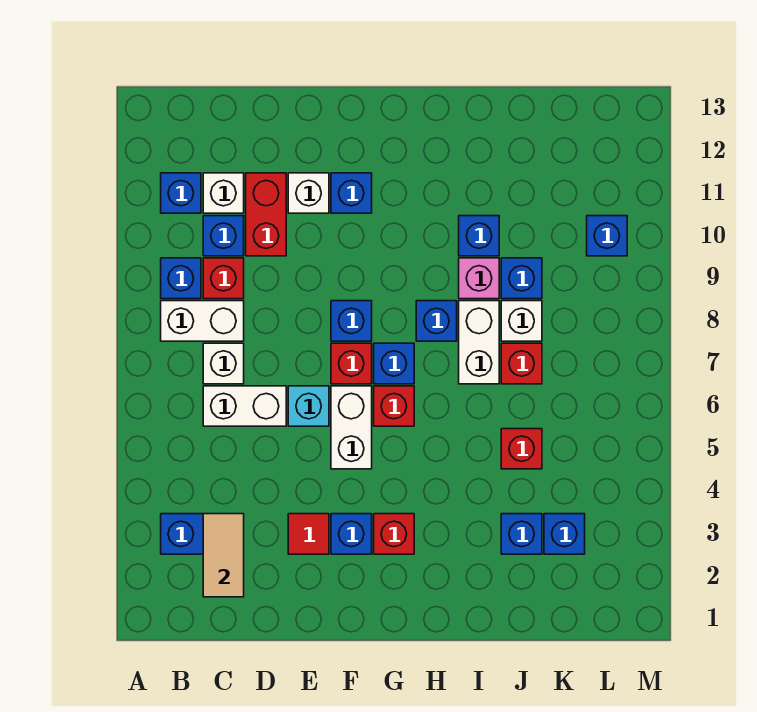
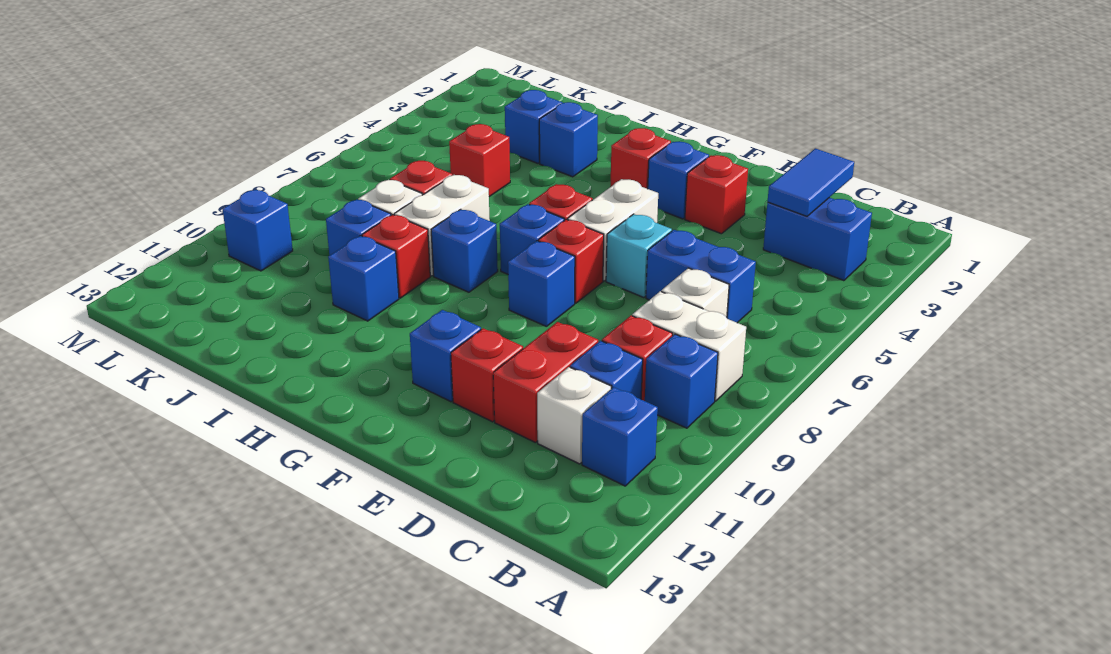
tan 1x2 tile [203,514,244,597] -> blue 1x2 tile [768,148,854,216]
white 1x2 brick [203,386,286,426] -> blue 1x2 brick [646,230,756,323]
red 1x1 tile [288,514,329,554] -> red 1x1 brick [685,155,748,234]
white 1x1 brick [288,173,329,213] -> red 1x1 brick [451,328,523,422]
pink 1x1 brick [459,258,499,299] -> red 1x1 brick [362,215,430,298]
blue 1x1 brick [544,514,585,554] -> blue 1x1 brick moved to [539,102,598,177]

